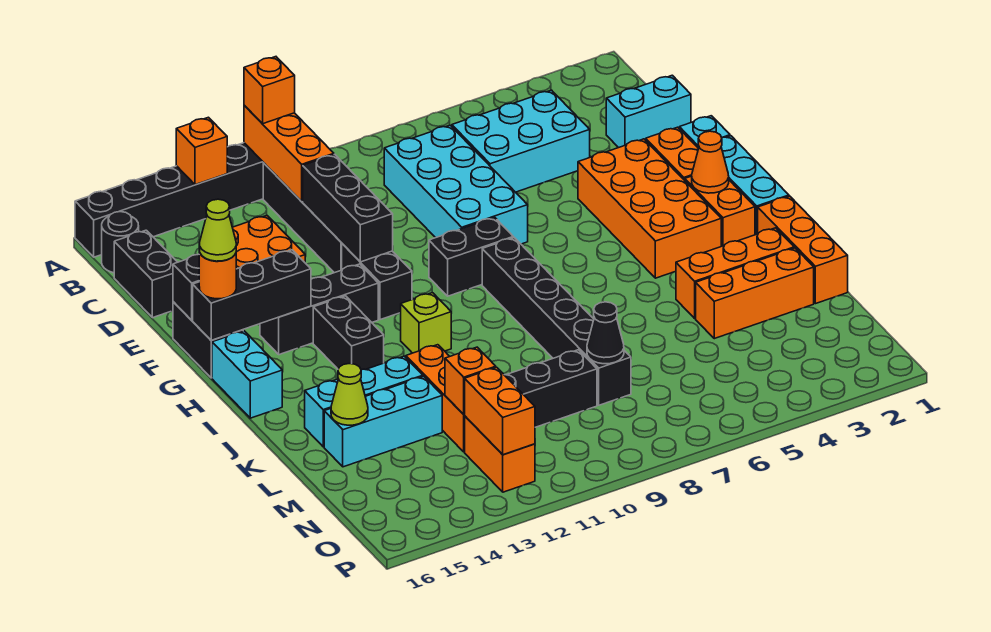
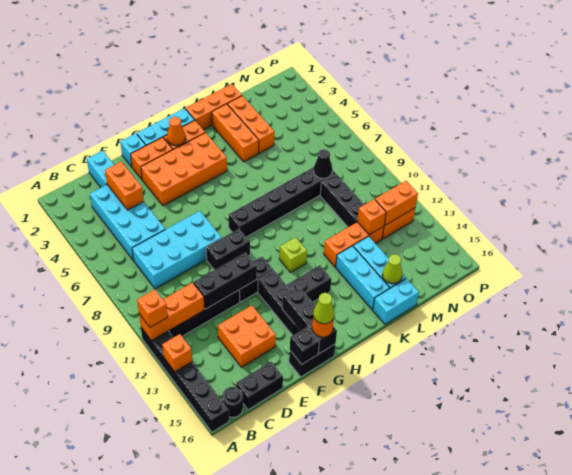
cyan 2x3 brick [452,90,590,192] -> cyan 2x4 brick [90,185,165,261]
none -> orange 1x2 brick [105,162,144,210]
black 1x2 brick [429,217,513,296] -> black 1x2 brick turned to [206,229,250,270]
cyan 1x2 brick [212,331,282,418] -> cyan 1x2 brick moved to [373,279,419,324]

